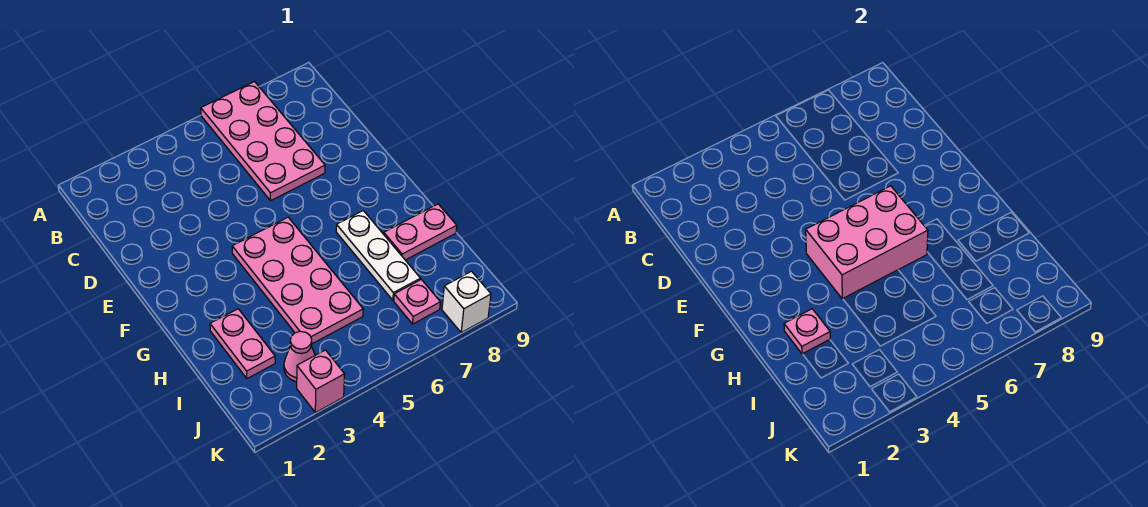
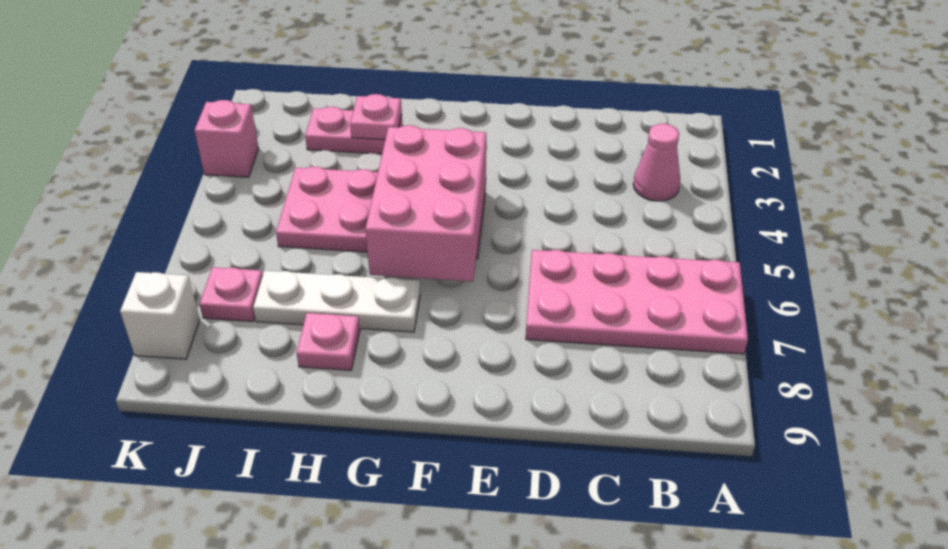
pink 1x2 plate [384,204,457,260] -> pink 1x1 plate [297,313,360,370]
pink 1x1 cone [284,331,315,382] -> pink 1x1 cone moved to [633,124,680,201]

